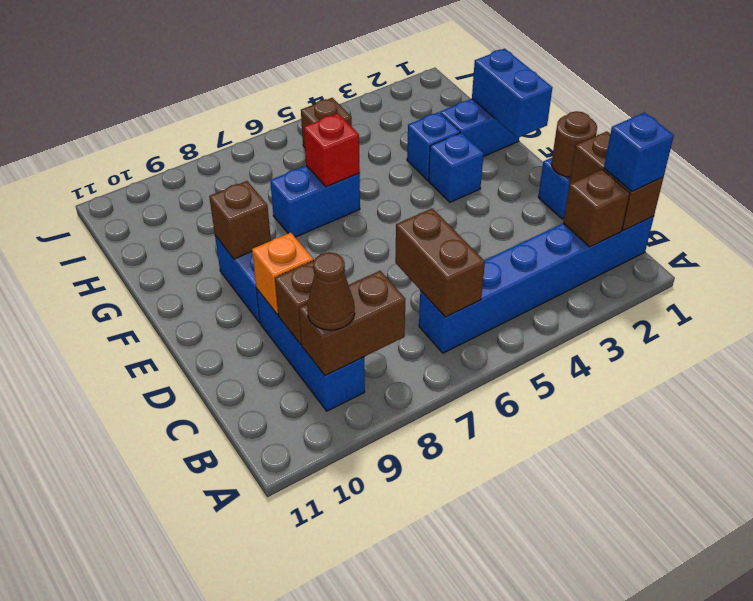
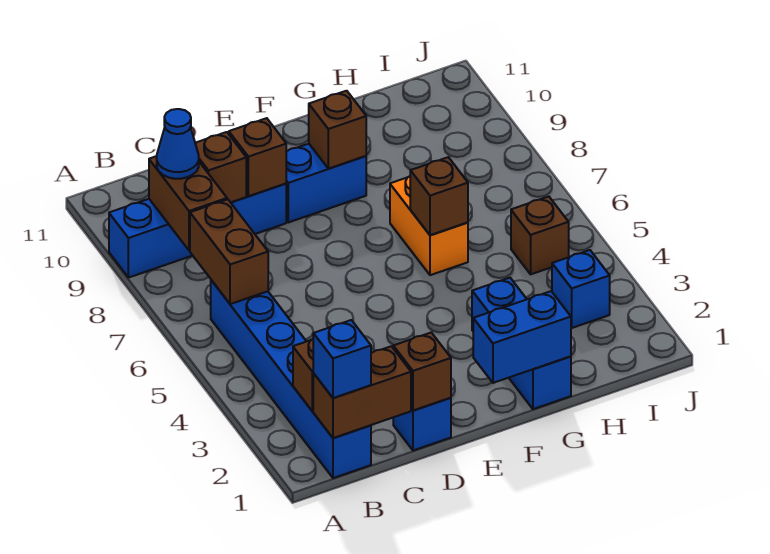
brown 1x2 brick [395,208,485,317] -> brown 1x2 brick turned to [190,199,268,304]
blue 1x3 brick [256,288,365,411] -> blue 1x4 brick [109,184,286,278]
brown 1x1 cone [307,252,355,330] -> blue 1x1 cone [157,109,199,179]
brown 1x1 round brick [551,111,597,177] -> brown 1x1 brick [393,333,451,410]
orange 1x1 brick [252,233,313,314] -> brown 1x1 brick [229,118,286,196]
blue 1x1 brick [429,133,484,202] -> blue 1x1 brick moved to [552,250,610,328]
blue 1x2 brick [270,166,360,237] -> orange 1x2 brick [390,176,468,275]
red 1x1 brick [304,113,360,187] -> brown 1x1 brick [410,157,468,235]

